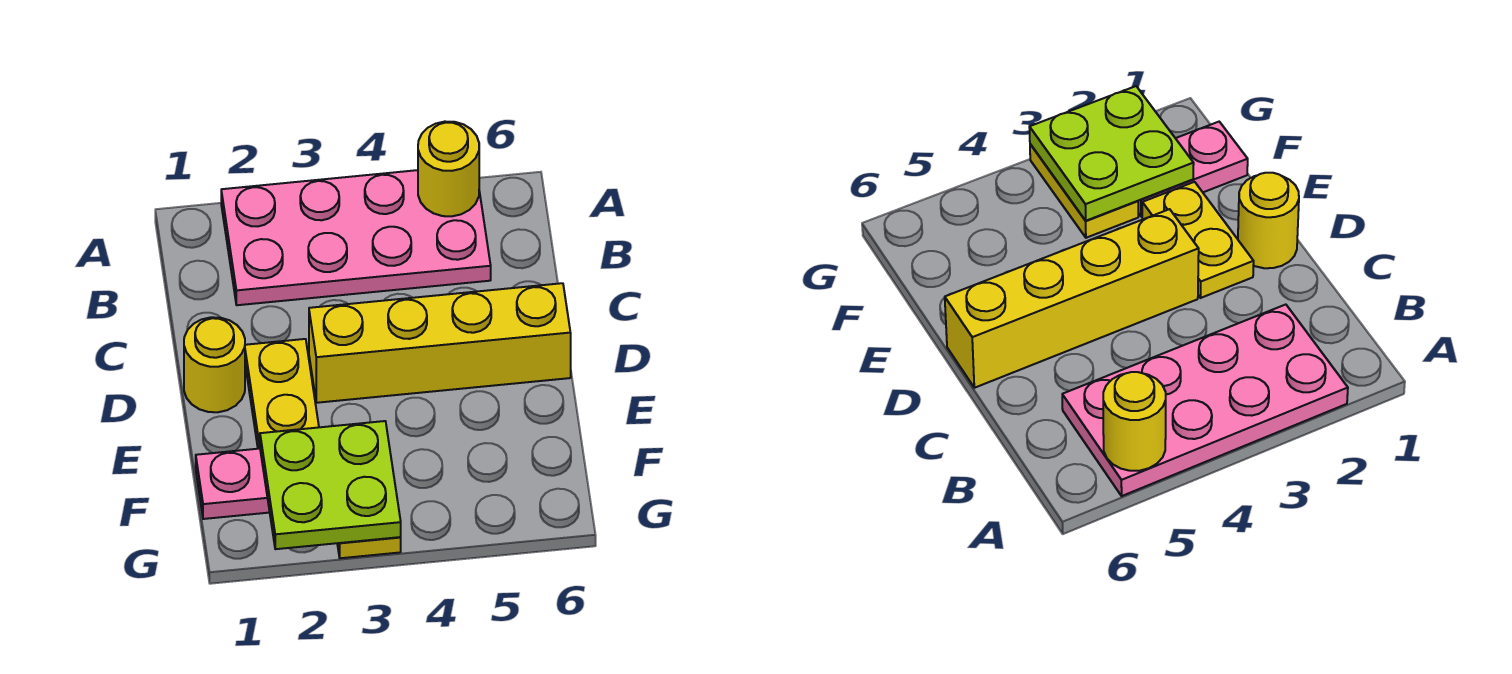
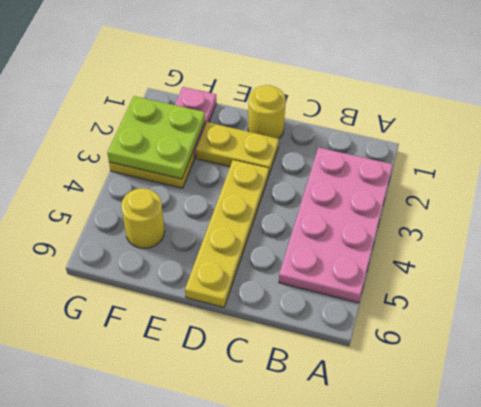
yellow 1x1 round brick [418,122,479,216] -> yellow 1x1 round brick moved to [121,188,165,248]
yellow 1x4 brick [309,283,571,403] -> yellow 1x4 plate [185,160,269,307]

